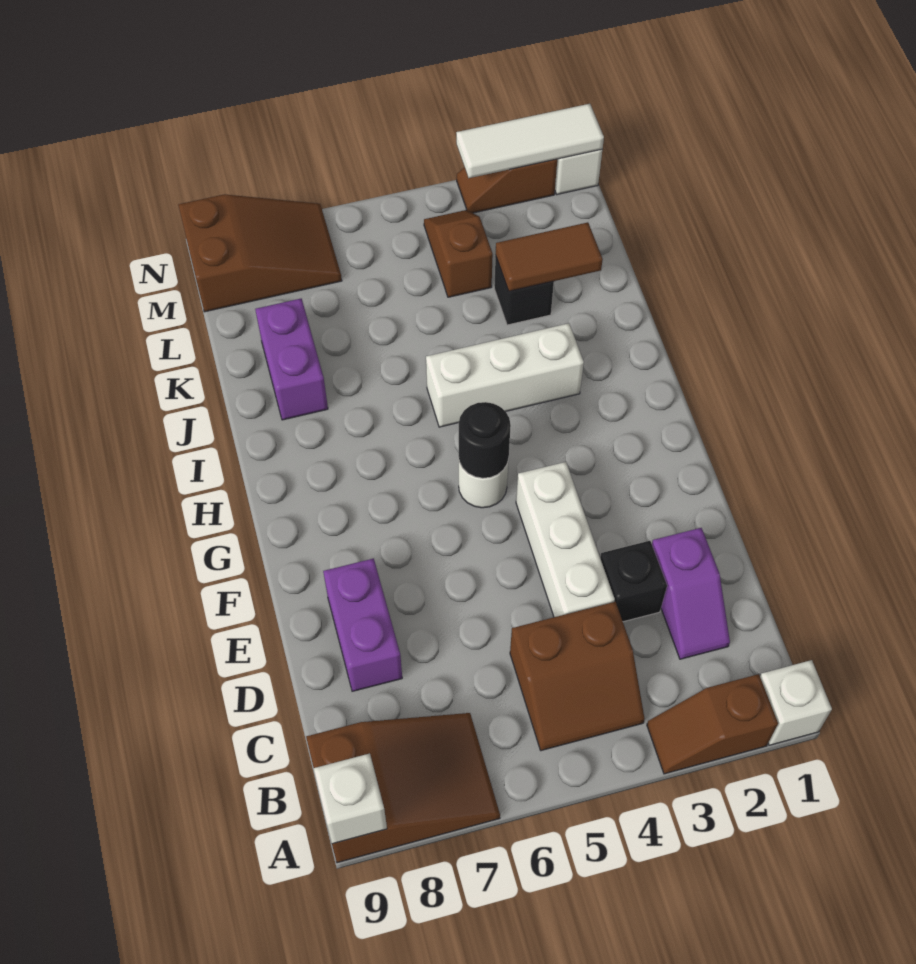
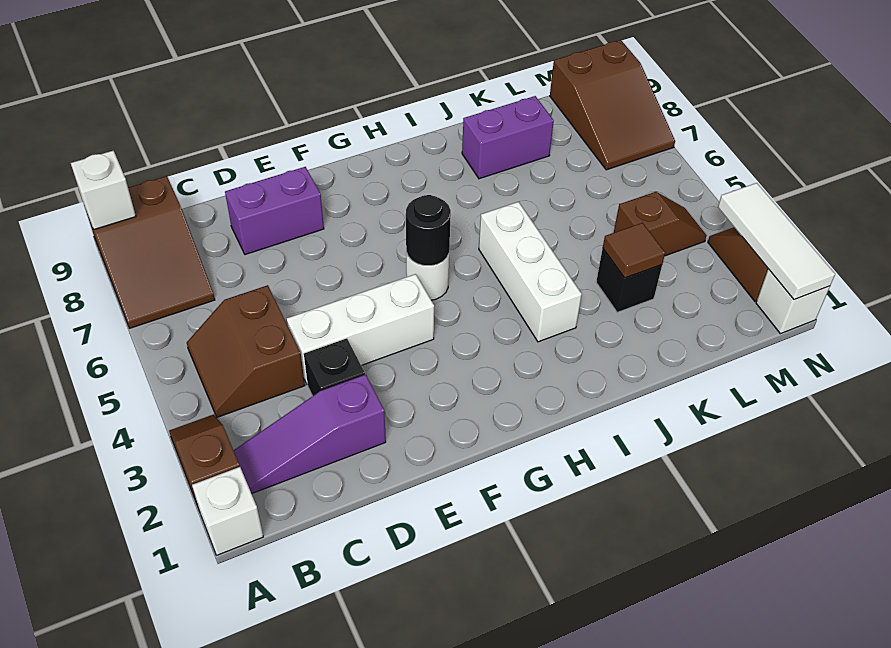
purple 1x2 slope [652,528,730,659] -> purple 1x3 slope [233,375,386,494]
brown 1x2 tile [496,222,603,291] -> brown 1x1 tile [603,223,665,278]

